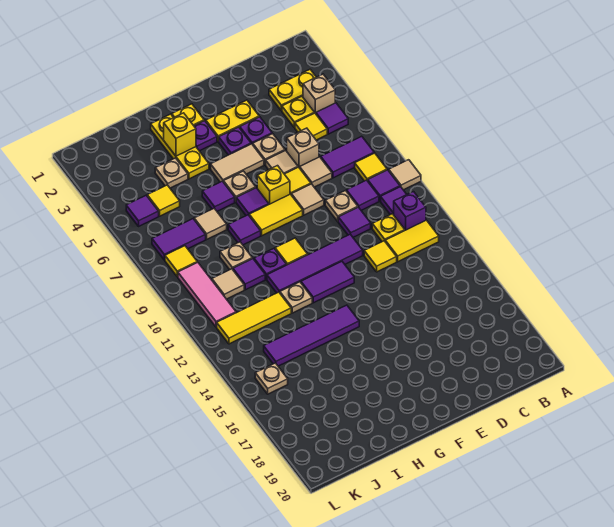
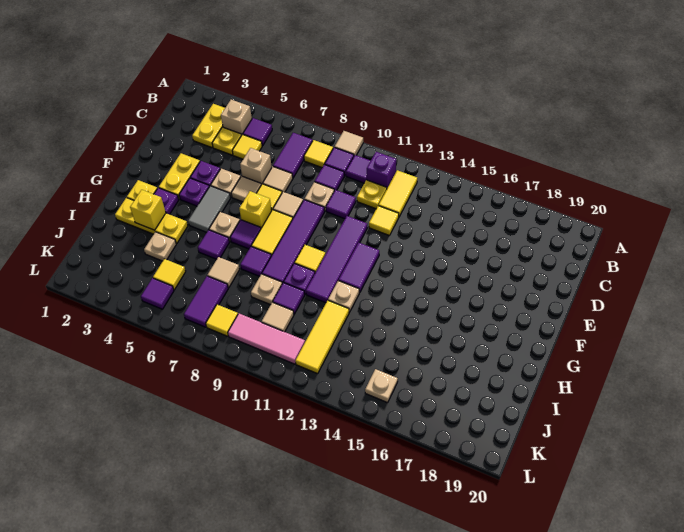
tan 1x2 tile [211,144,264,182] -> grey 1x2 tile [188,186,231,232]
purple 1x4 tile [264,305,359,366] -> purple 1x4 tile moved to [262,200,325,284]

